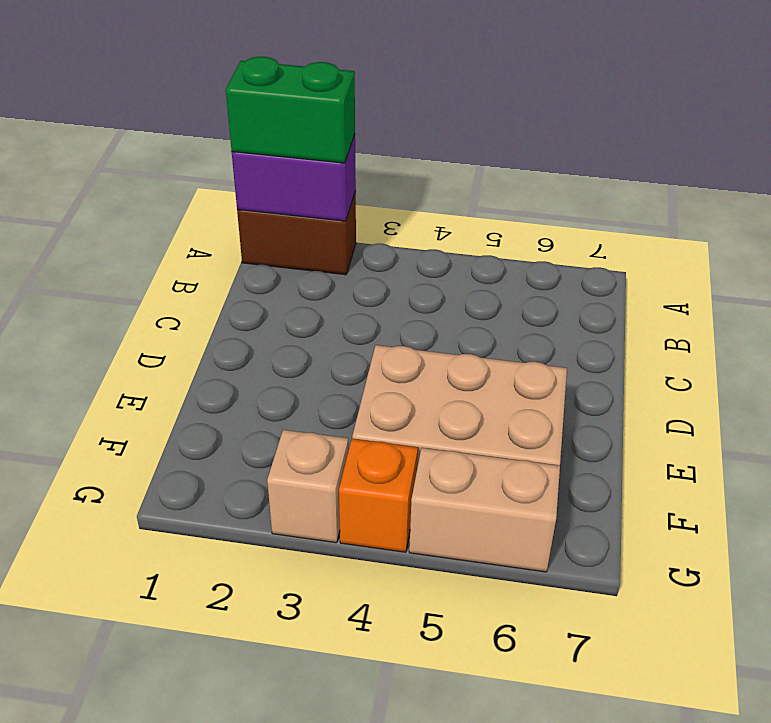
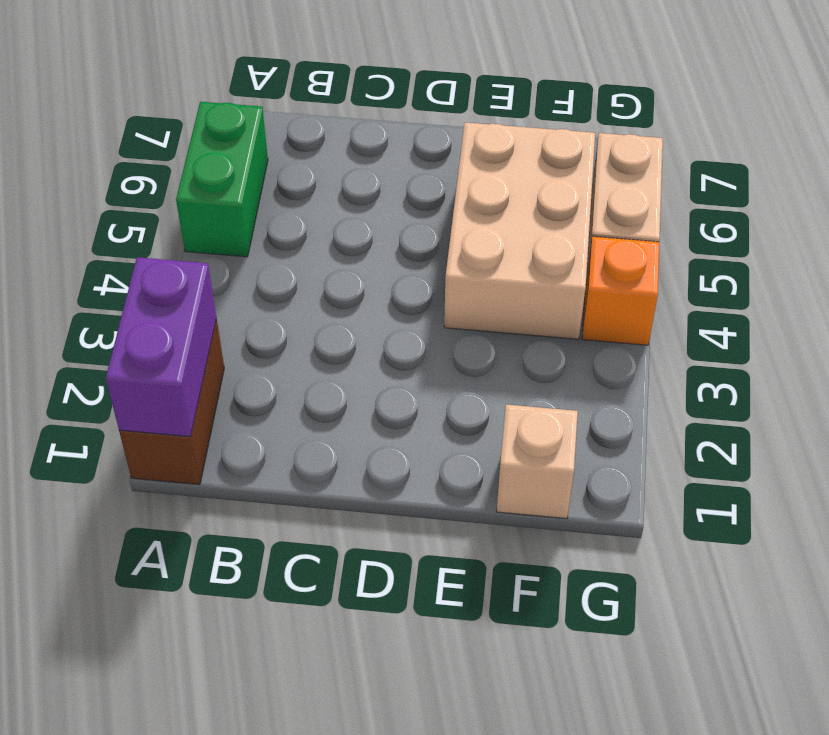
green 1x2 brick [226,57,355,163] -> green 1x2 brick moved to [176,102,268,257]
tan 1x1 brick [267,430,349,543] -> tan 1x1 brick moved to [497,404,578,519]

